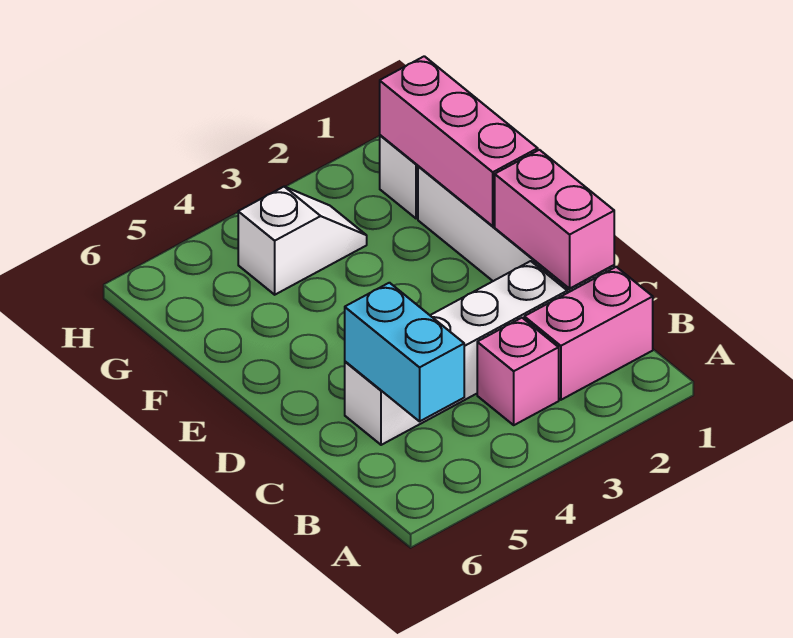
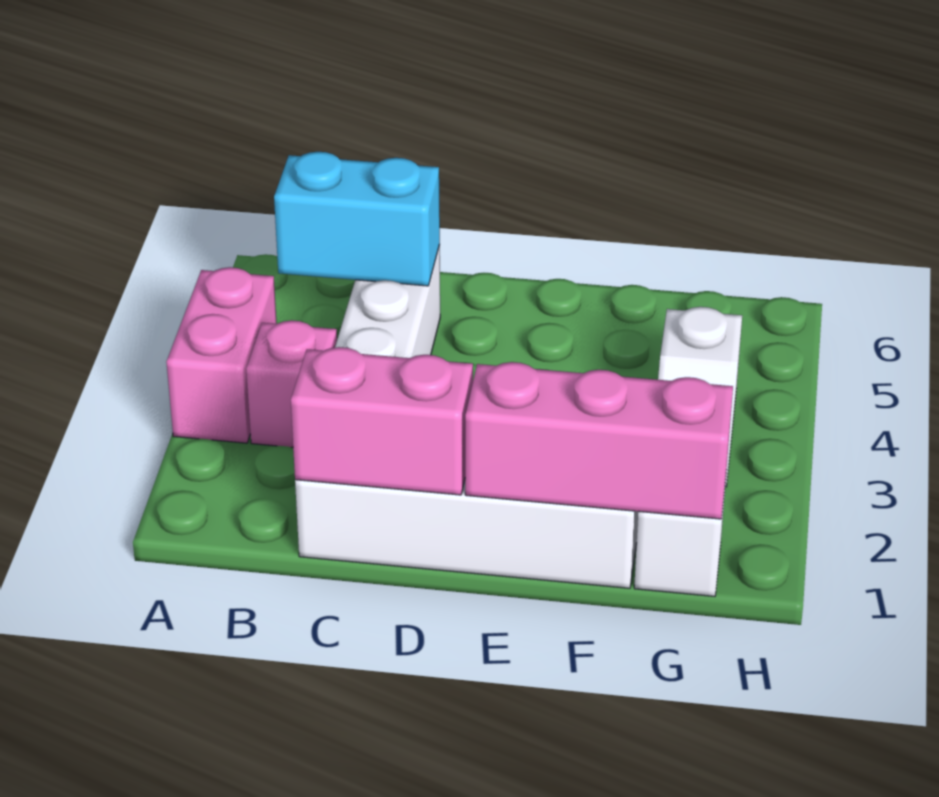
pink 1x2 brick [524,267,653,400] -> pink 1x2 brick moved to [166,267,277,443]

